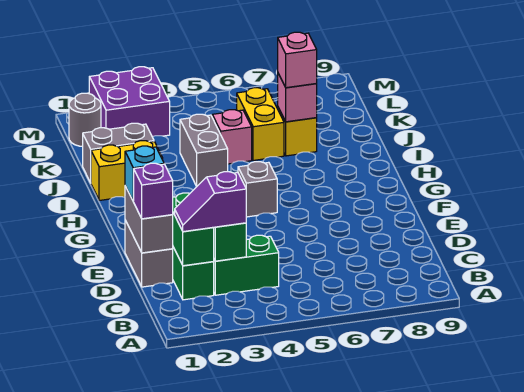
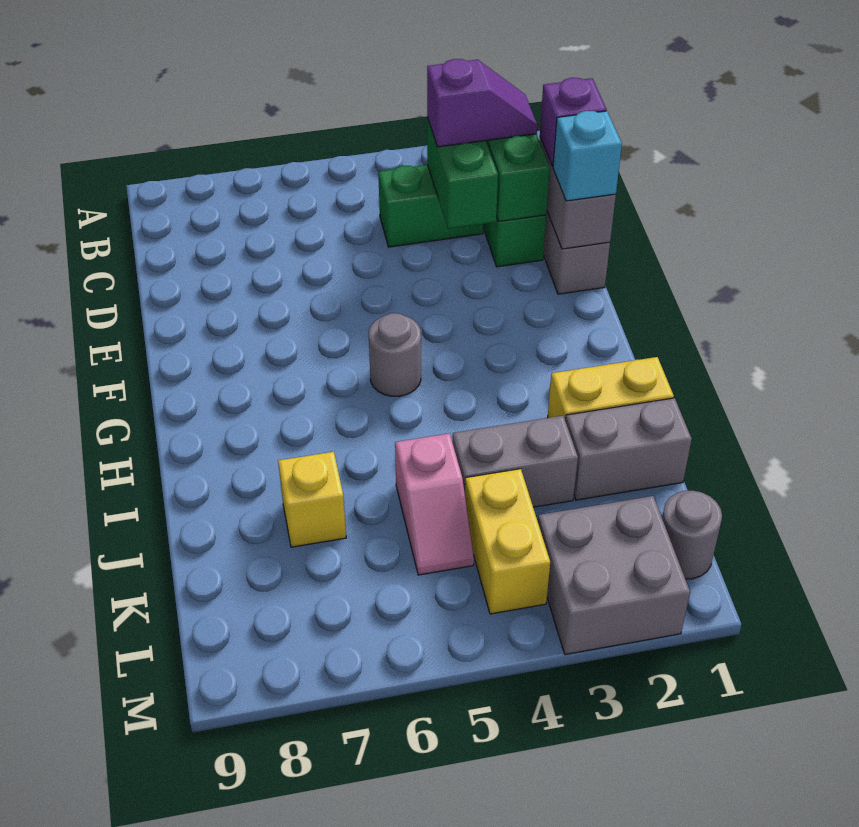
grey 1x1 brick [238,162,277,217] -> grey 1x1 round brick [369,313,421,396]
grey 1x2 brick [180,114,228,186] -> grey 1x2 brick turned to [452,416,578,507]
yellow 1x2 brick [237,88,284,160] -> yellow 1x2 brick moved to [465,469,550,614]
pink 1x1 brick [278,74,317,122] -> none
pink 1x1 brick [278,32,317,88] -> none
purple 2x2 brick [89,67,170,137] -> grey 2x2 brick [538,496,690,654]

